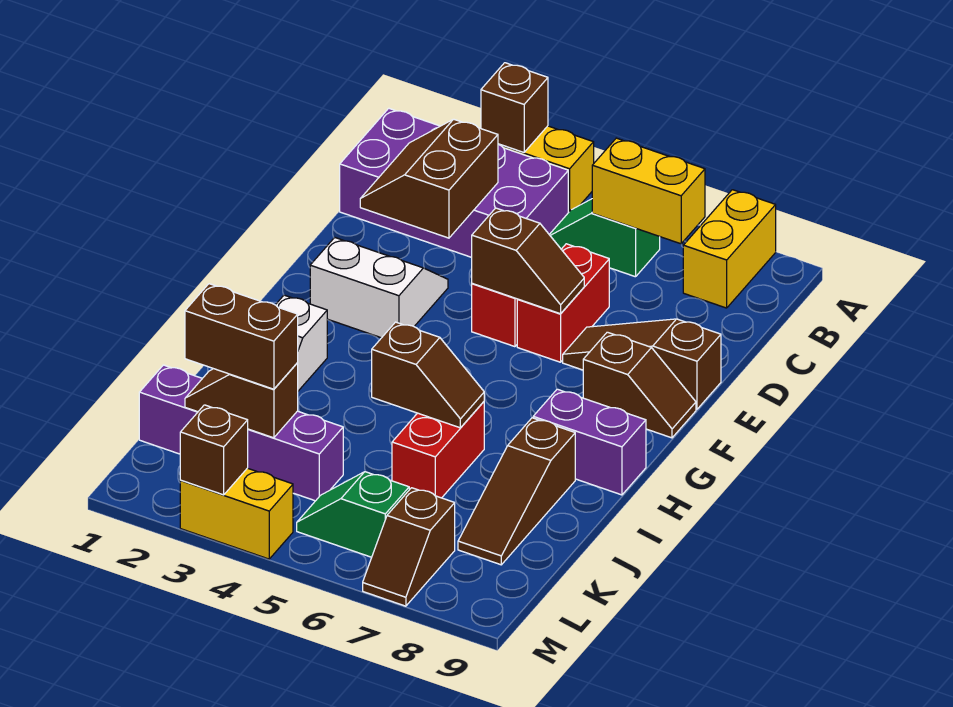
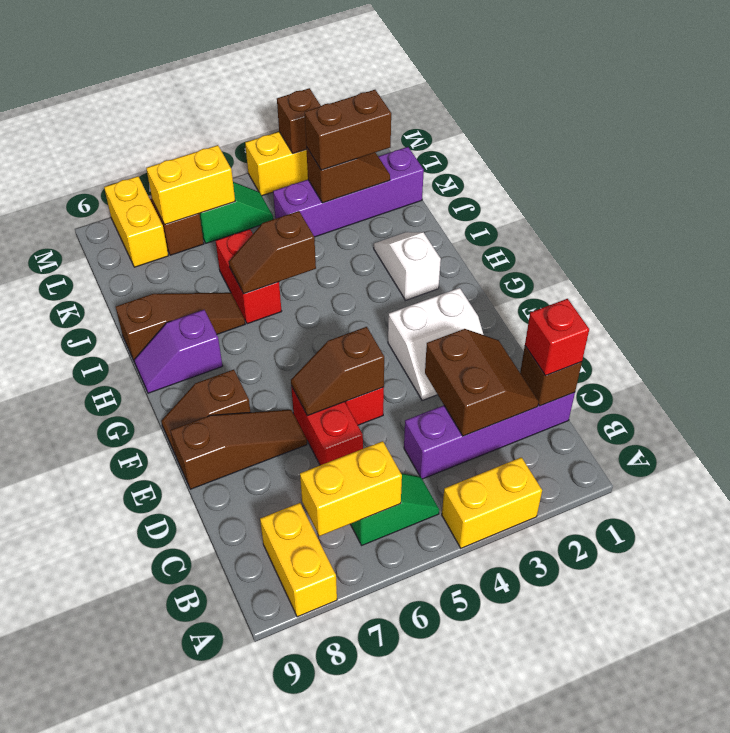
brown 1x1 brick [481,63,548,152] -> brown 1x1 brick moved to [520,346,582,406]
purple 2x4 brick [340,108,568,257] -> purple 1x4 brick [404,392,575,479]
none -> red 1x1 brick [525,299,589,376]
purple 1x2 brick [533,389,646,495] -> purple 1x2 slope [134,310,222,393]
brown 1x3 slope [458,418,575,565] -> brown 1x3 slope turned to [116,293,245,362]
none -> yellow 1x2 brick [146,145,235,224]
none -> yellow 1x2 brick [104,176,168,267]

